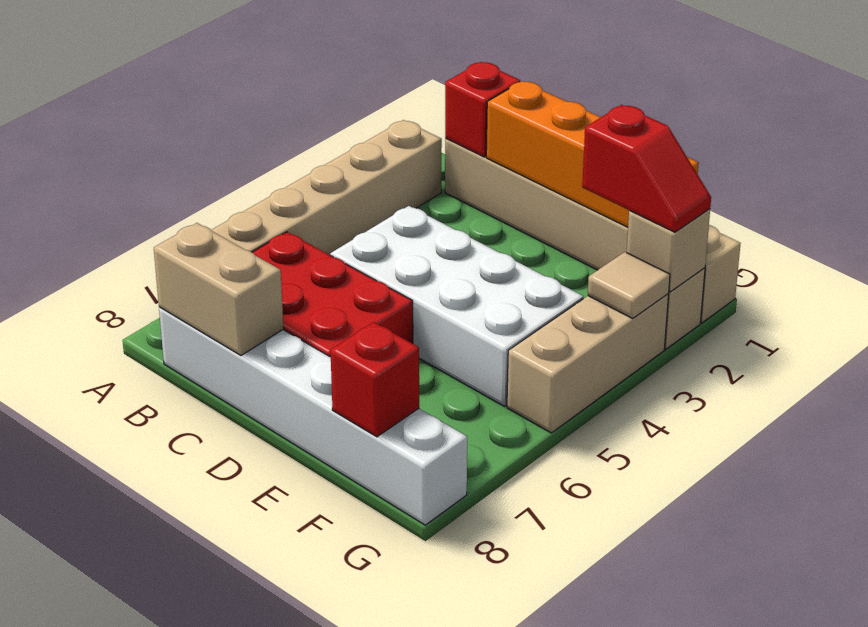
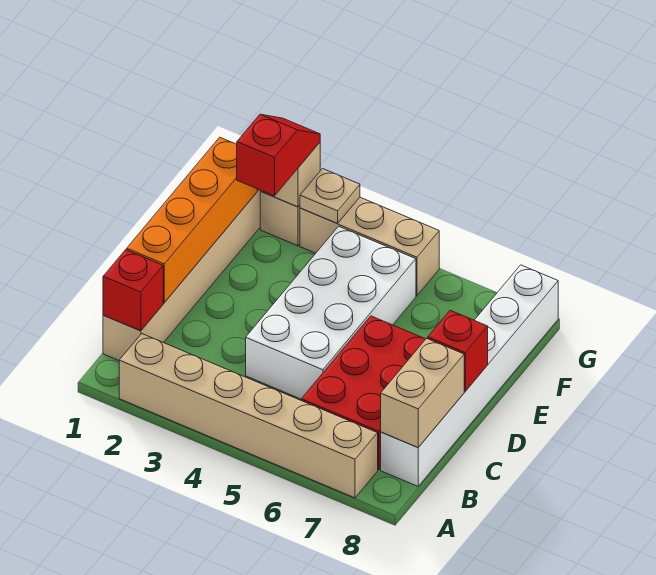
red 1x1 brick [330,322,419,437] -> red 1x1 brick moved to [428,310,488,391]
tan 1x1 tile [588,252,670,318] -> tan 1x1 plate [300,169,360,224]

